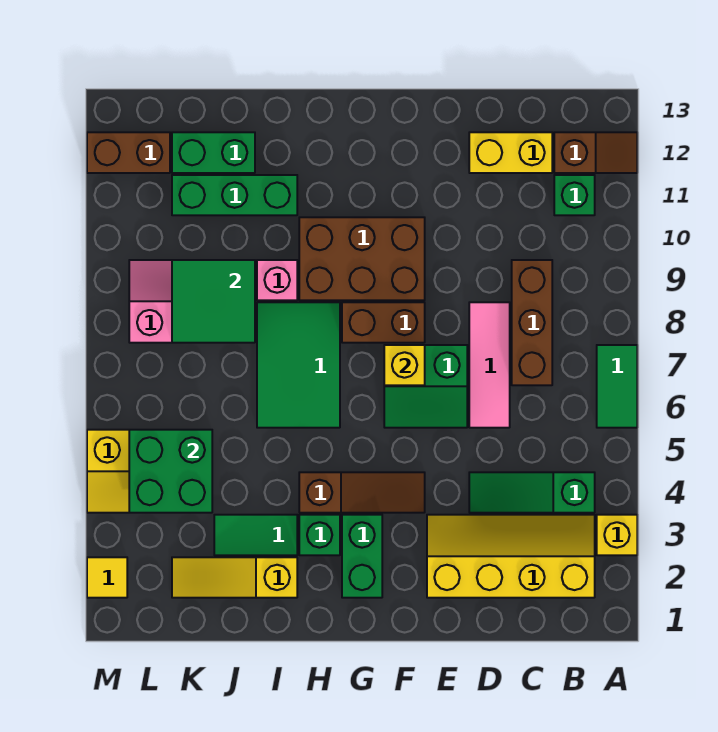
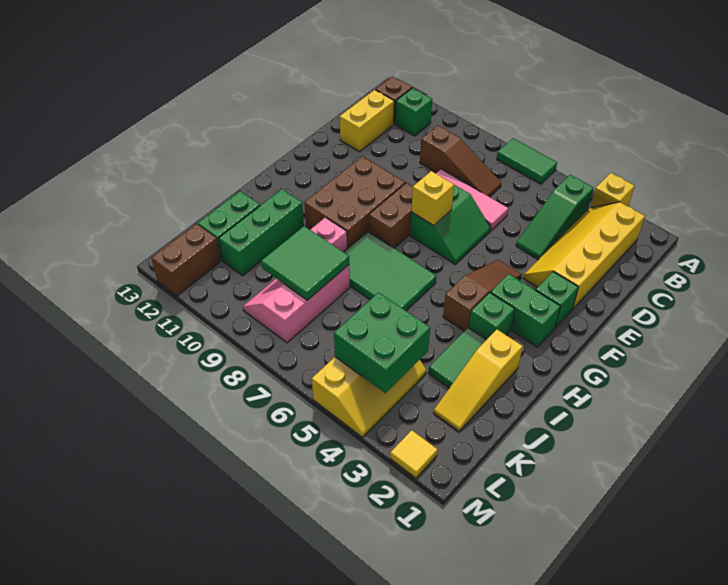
brown 1x3 brick [512,260,552,385] -> brown 1x3 slope [420,125,501,197]
none -> green 1x1 brick [536,272,578,328]

